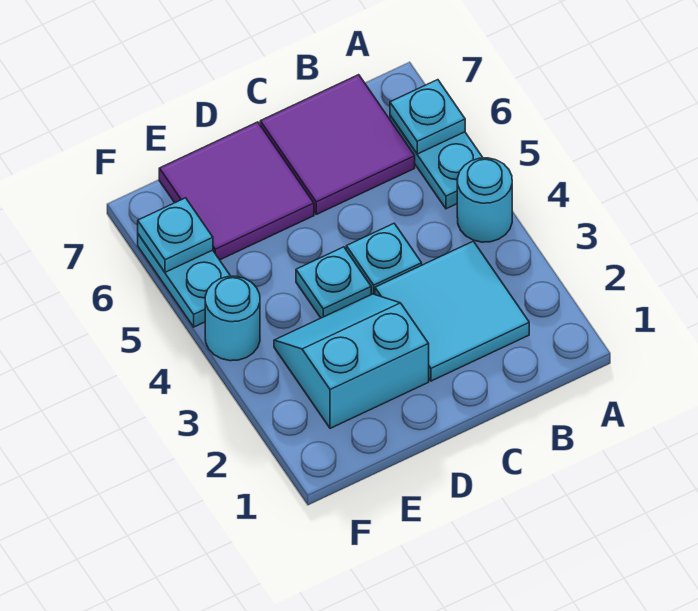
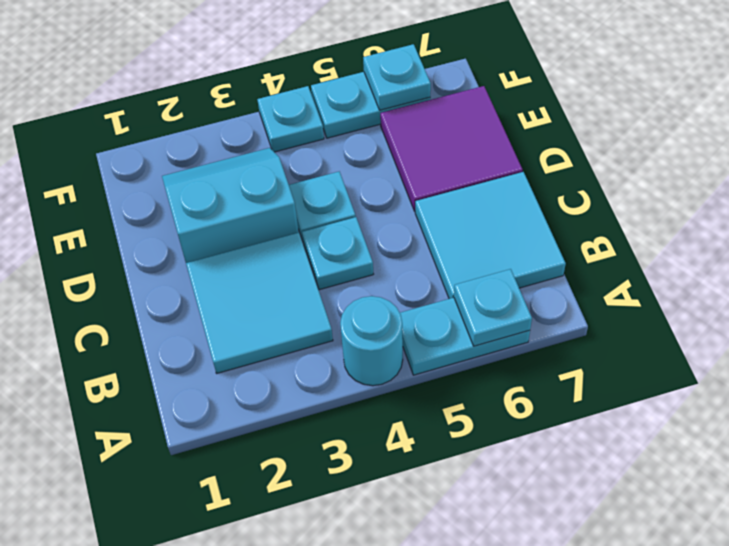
purple 2x2 tile [260,75,415,214] -> cyan 2x2 tile [415,172,566,299]
cyan 2x2 slope [274,294,429,428] -> cyan 2x2 slope turned to [162,148,299,263]
cyan 1x1 round brick [205,276,260,361] -> cyan 1x1 plate [257,86,324,152]

